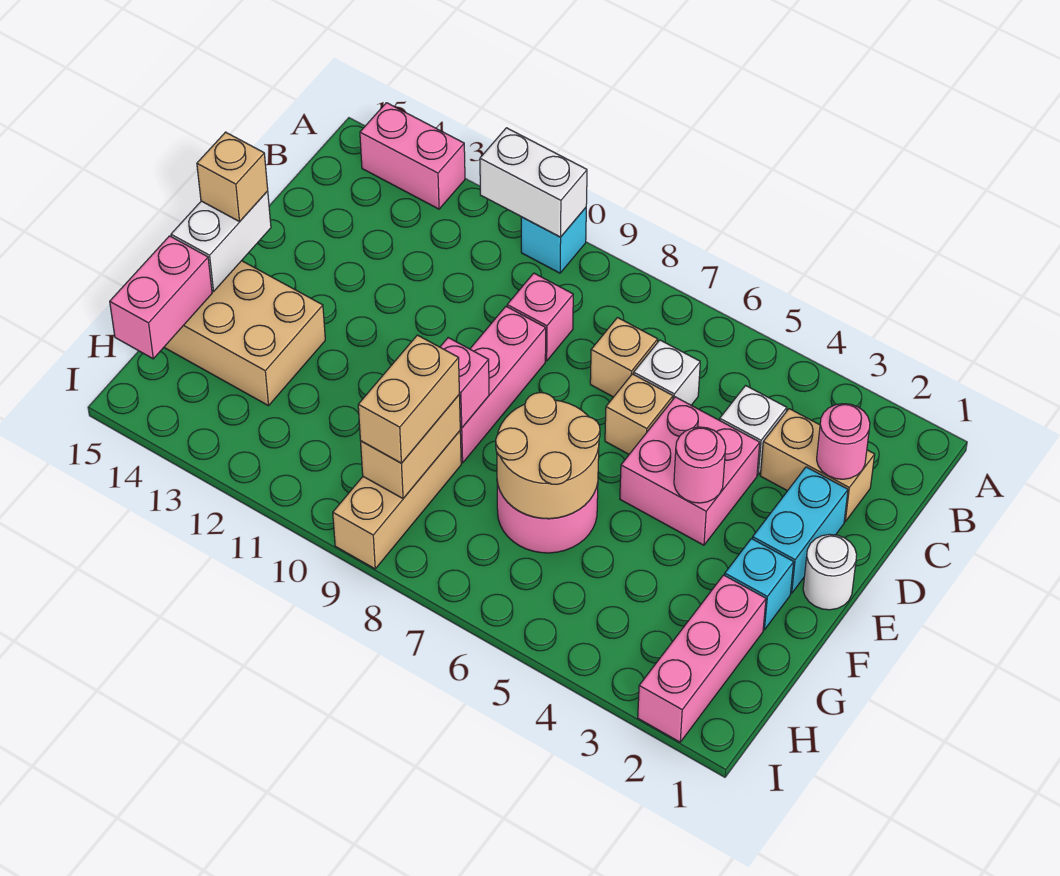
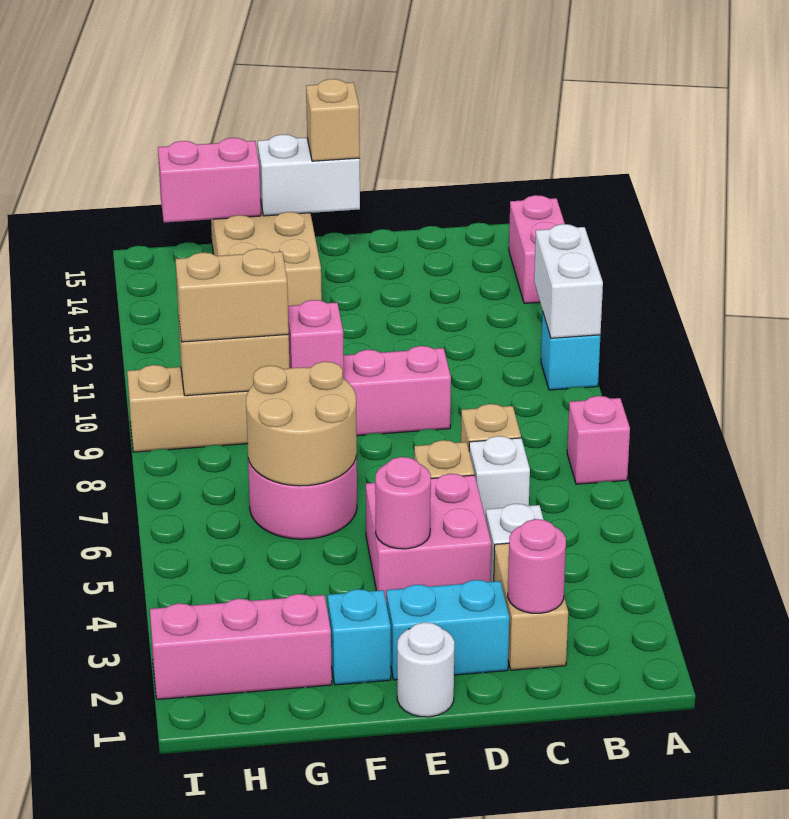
pink 1x1 brick [507,273,573,361] -> pink 1x1 brick moved to [567,396,630,484]

